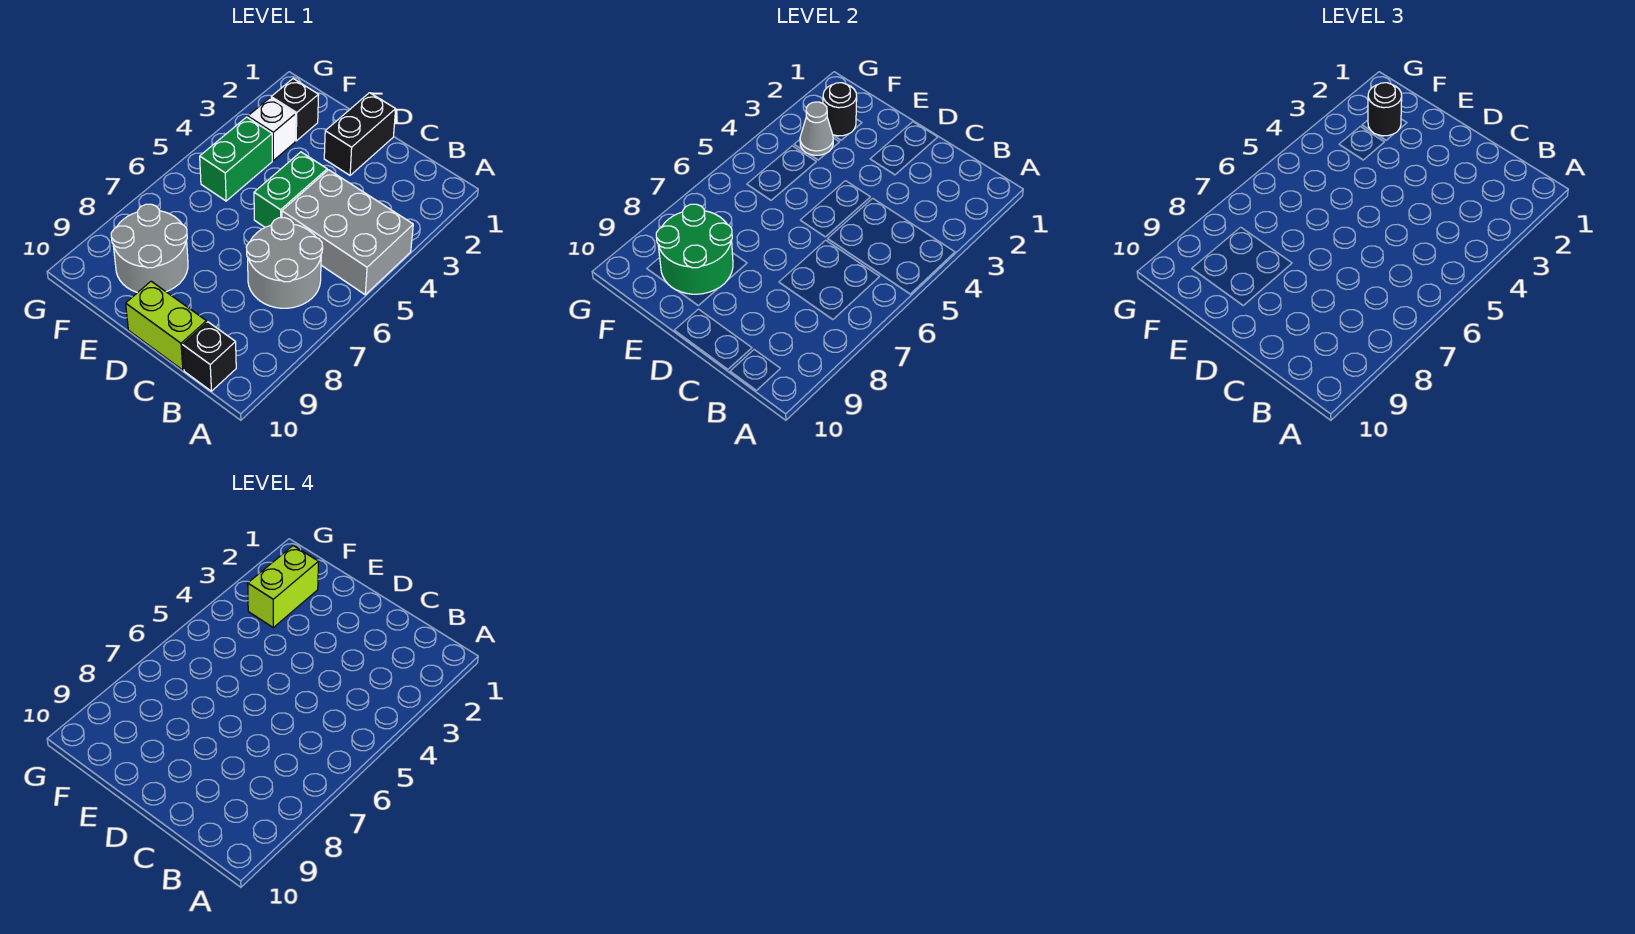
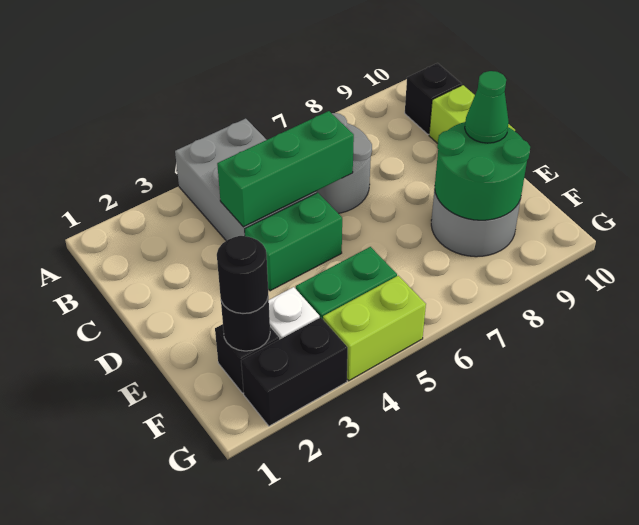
none -> green 1x3 brick [217,111,354,227]
black 1x2 brick [324,93,396,175] -> black 1x2 brick moved to [241,317,348,426]
none -> green 1x1 cone [465,71,509,143]
lime 1x2 brick [248,546,319,627] -> lime 1x2 brick moved to [323,276,426,381]
grey 1x1 cone [800,102,833,155] -> none

